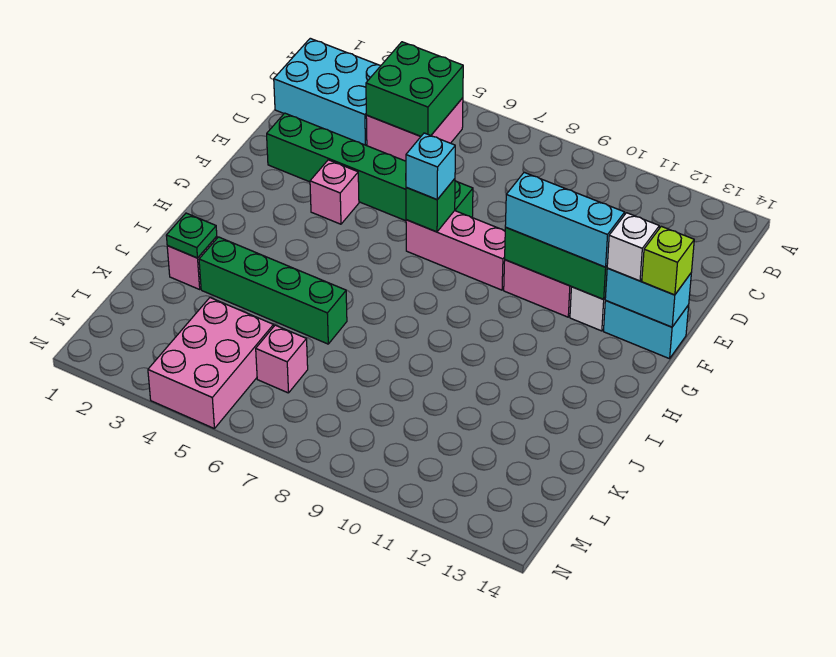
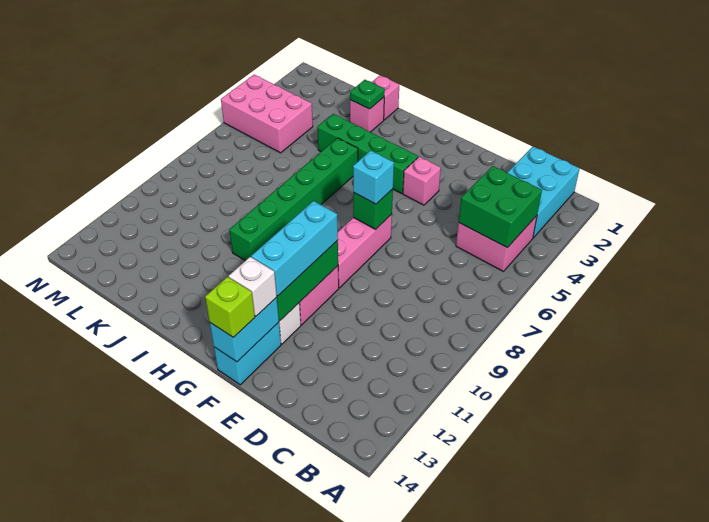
green 1x6 brick [267,113,473,221] -> green 1x6 brick moved to [230,138,358,261]
green 1x4 brick [199,237,347,344] -> green 1x4 brick turned to [317,114,418,194]
pink 1x1 brick [256,325,308,393] -> pink 1x1 brick moved to [372,75,399,120]

